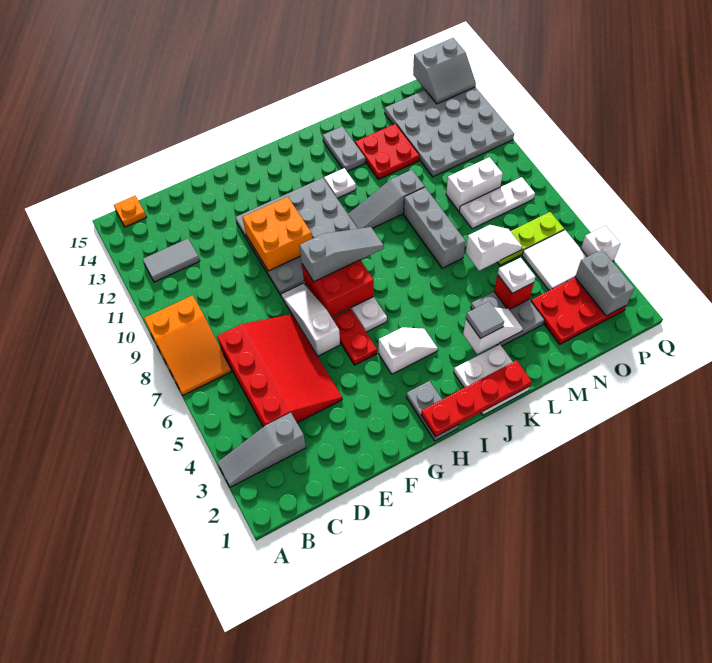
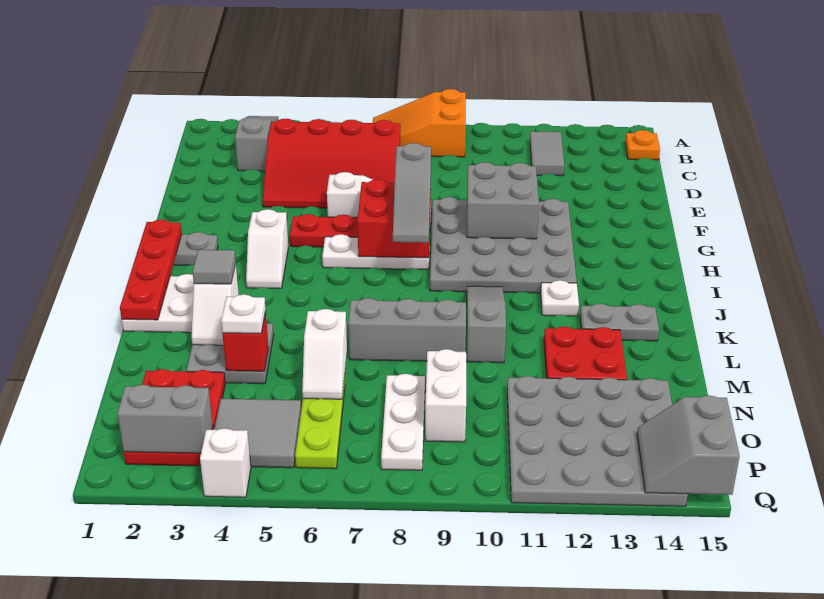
orange 2x2 brick [243,197,312,271] -> grey 2x2 brick [467,162,539,239]
white 2x2 tile [522,230,587,291] -> grey 2x2 tile [214,399,301,468]

